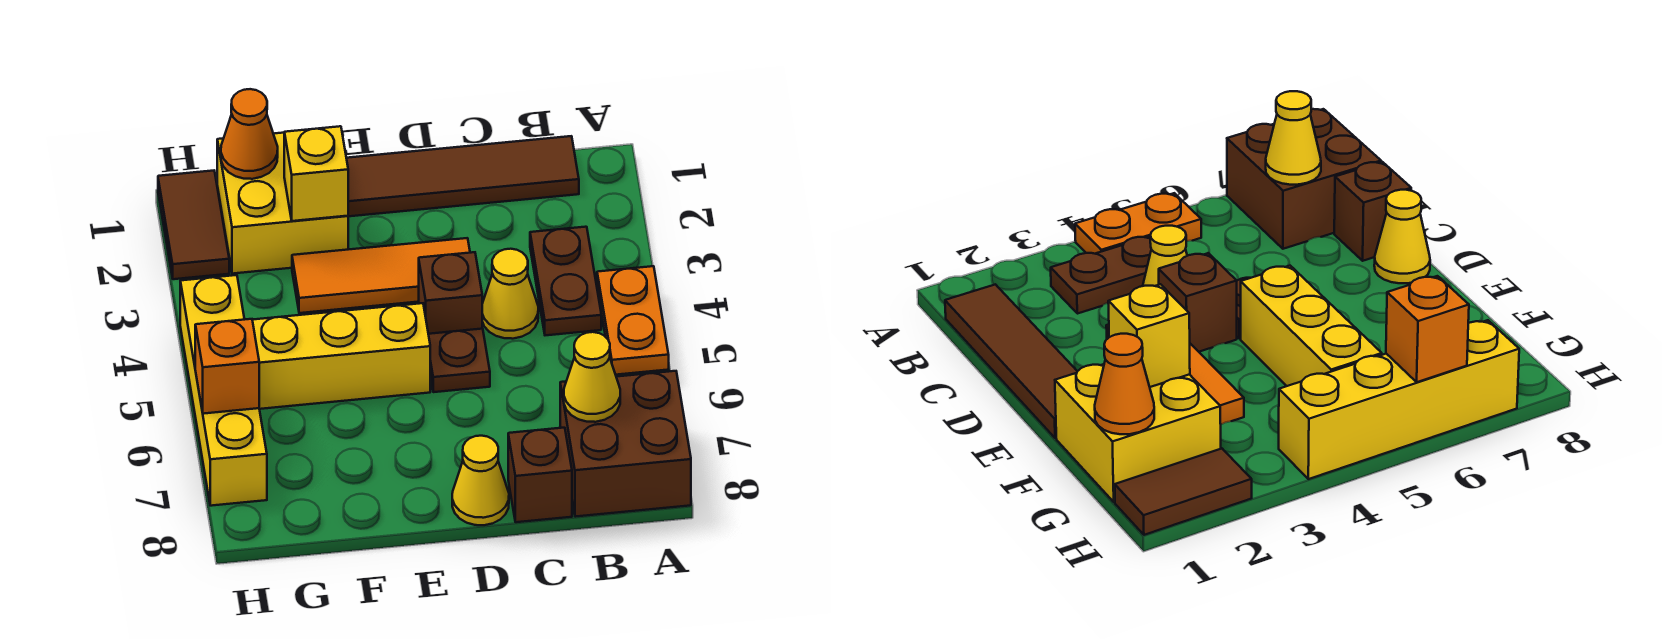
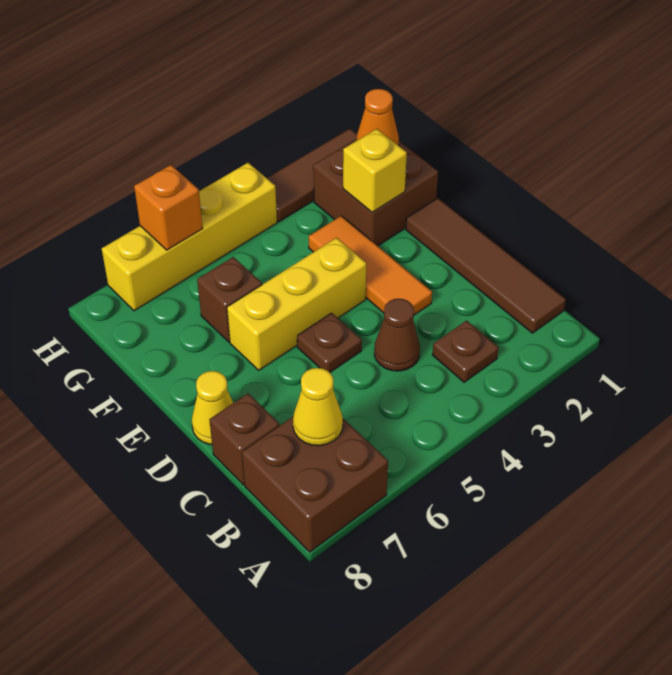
orange 1x2 plate [597,266,669,375] -> none
brown 1x2 plate [530,227,601,335] -> brown 1x1 plate [432,321,499,382]
yellow 1x1 cone [482,249,538,339] -> brown 1x1 cone [374,299,420,371]
brown 1x1 brick [419,252,482,334] -> brown 1x1 brick moved to [197,257,262,342]
yellow 1x3 brick [252,303,430,409] -> yellow 1x3 brick turned to [227,238,366,370]
yellow 2x2 brick [217,133,348,274] -> brown 2x2 brick [313,139,438,246]
brown 1x2 tile [158,171,229,279] -> brown 1x3 tile [267,129,357,222]

